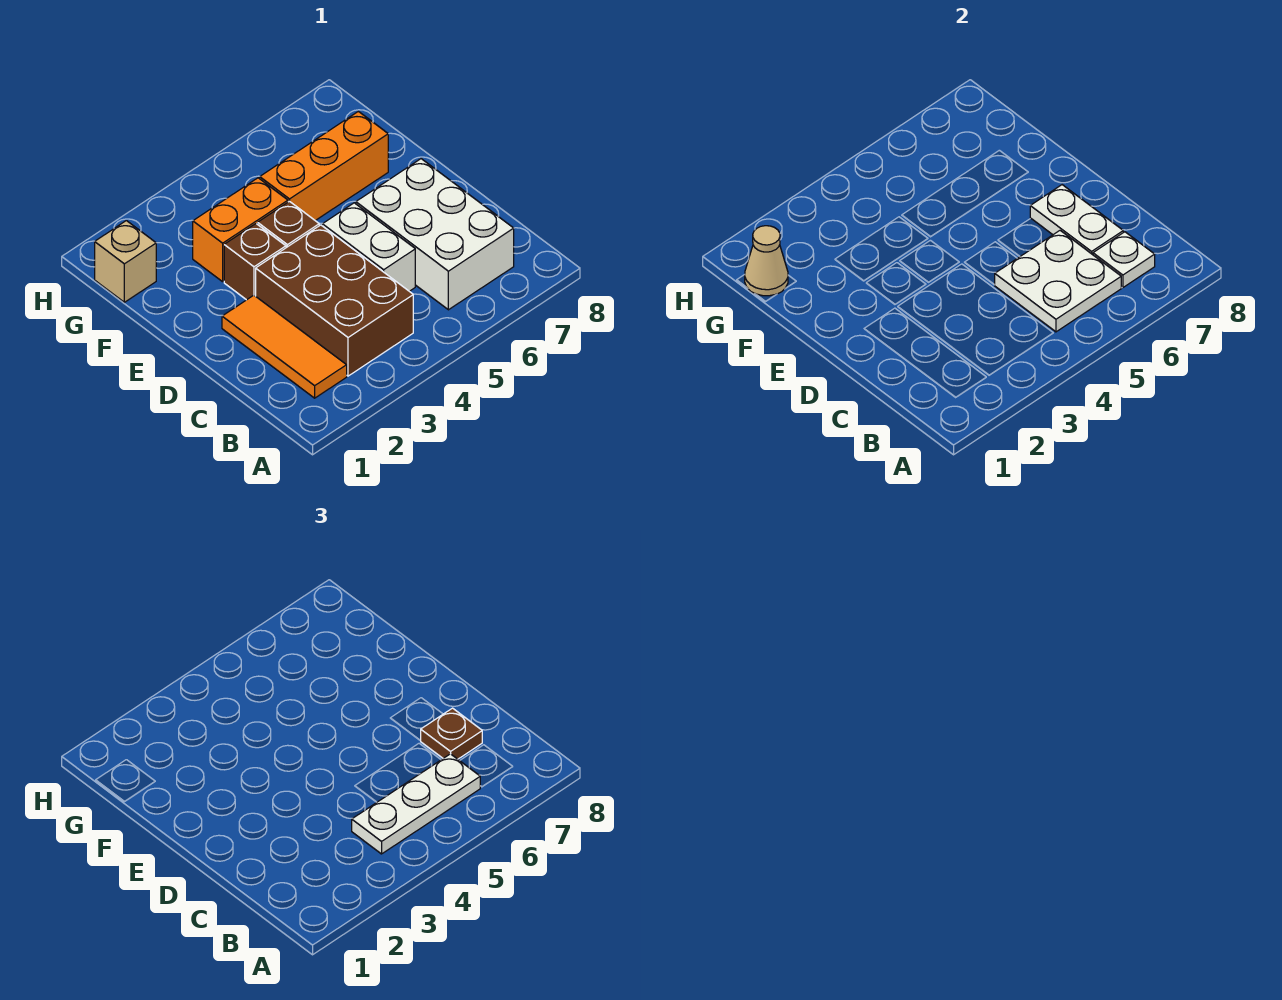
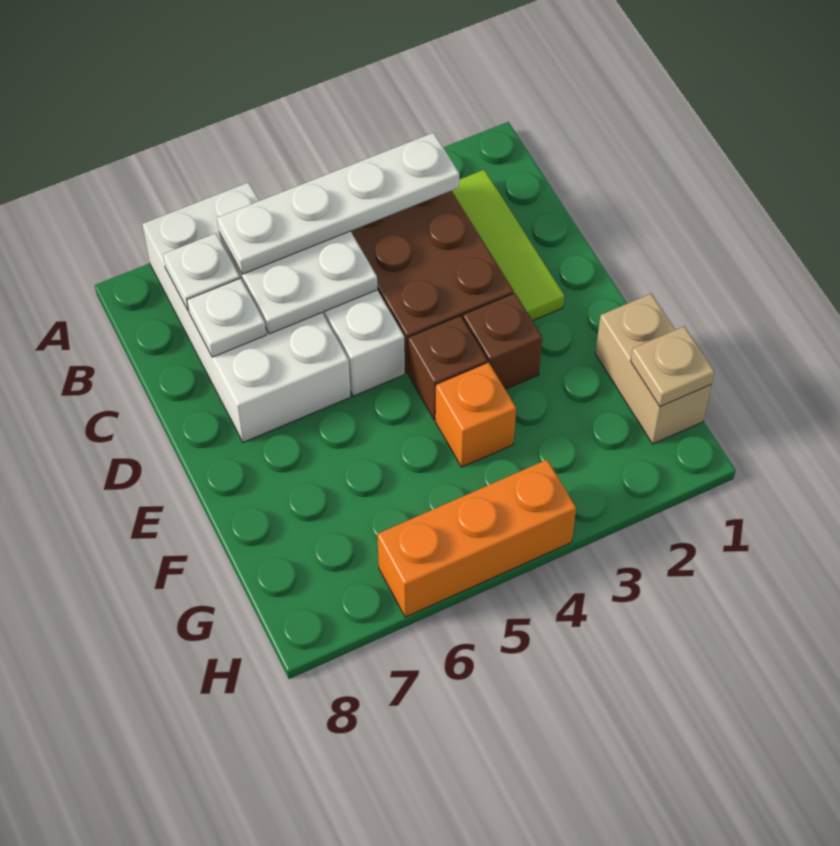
orange 1x3 tile [222,295,347,398] -> lime 1x3 tile [452,170,564,321]
white 1x3 plate [352,754,480,854] -> white 1x4 plate [217,133,459,274]
white 2x3 brick [356,159,514,310] -> white 2x4 brick [142,182,351,442]
white 1x2 plate [1030,185,1123,255] -> white 1x1 plate [187,278,266,357]
brown 1x1 plate [421,708,482,759] -> none
orange 1x2 brick [193,178,288,282] -> orange 1x1 brick [435,362,516,467]
orange 1x3 brick [260,111,388,221] -> orange 1x3 brick moved to [377,460,576,617]
tan 1x1 brick [95,221,156,302] -> tan 1x2 brick [595,294,711,444]
tan 1x1 cone [745,226,788,296] -> tan 1x1 plate [631,326,714,407]

